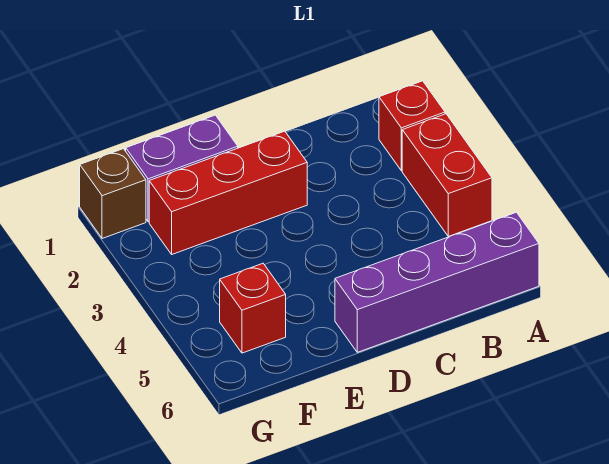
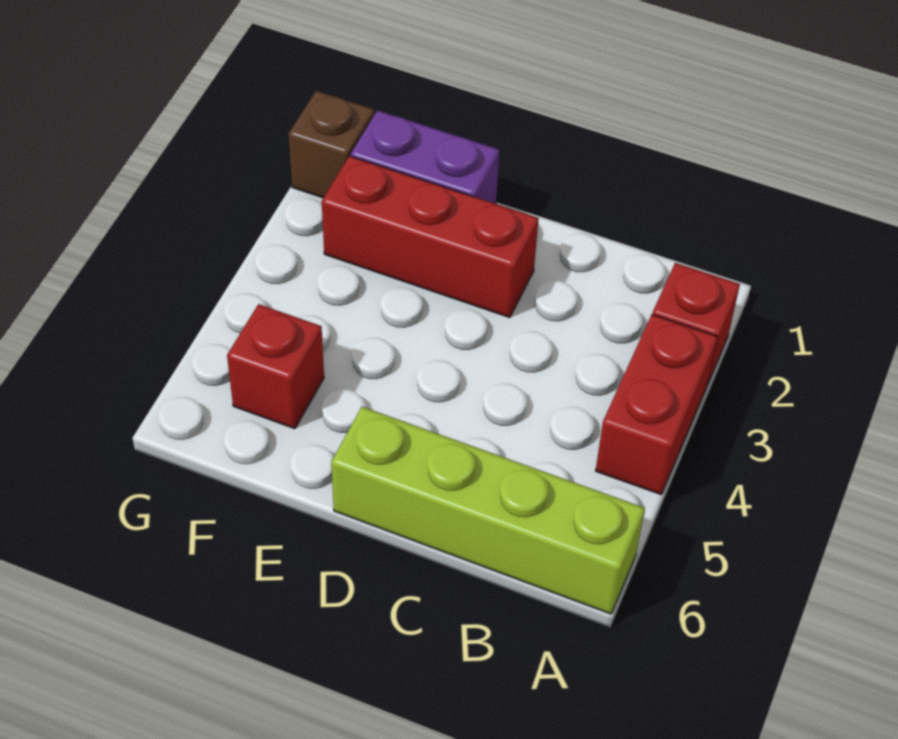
purple 1x4 brick [335,212,539,352] -> lime 1x4 brick [331,407,645,614]

